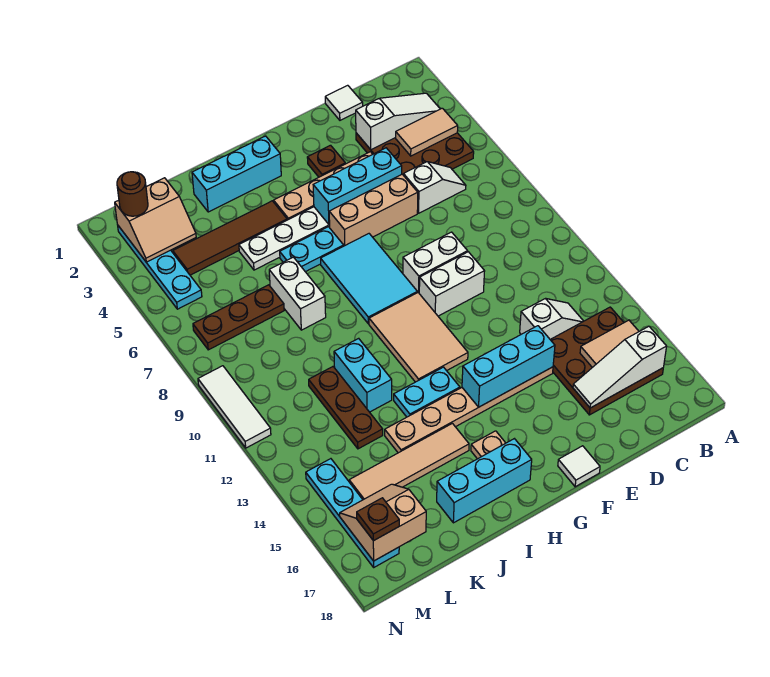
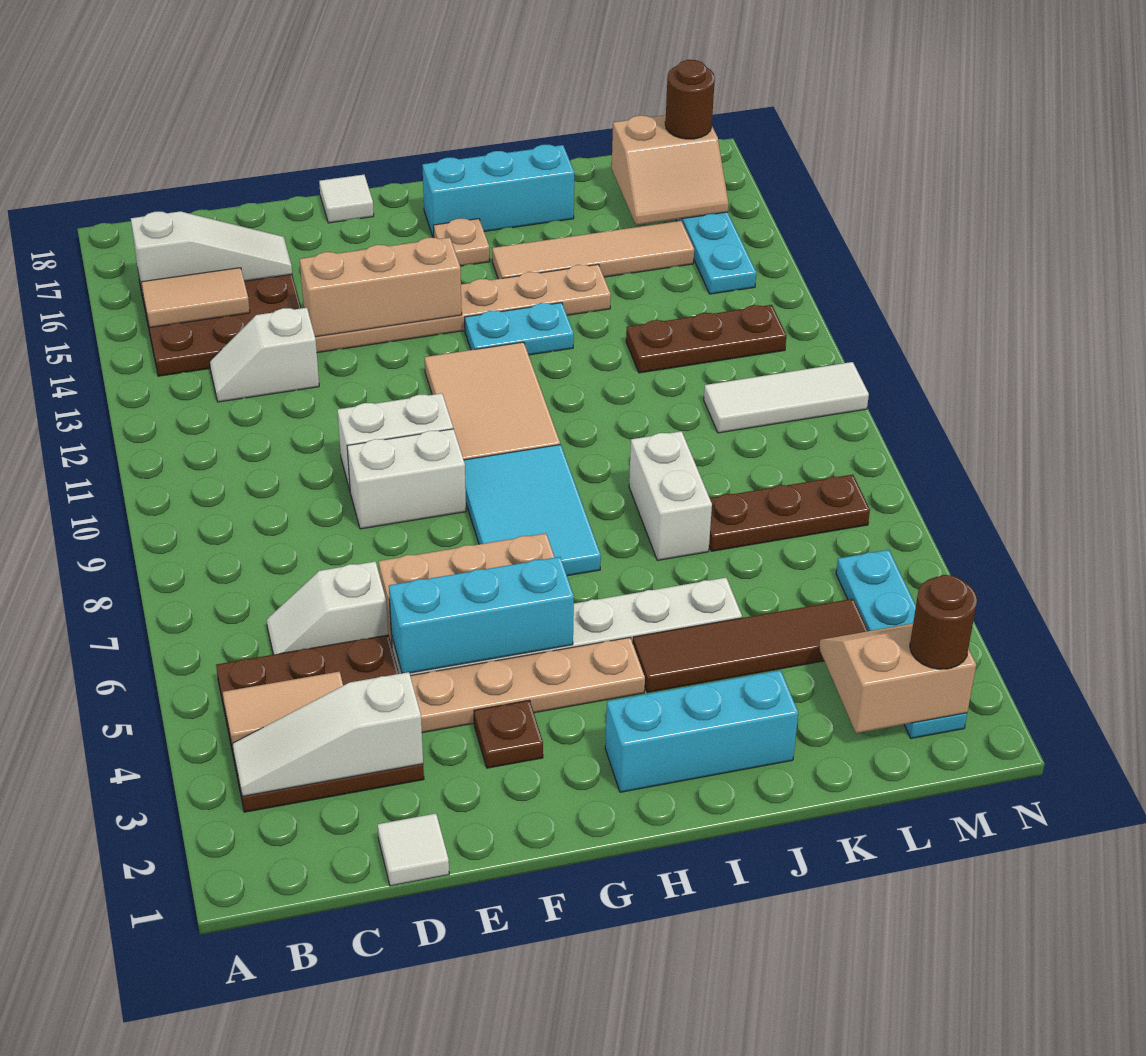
cyan 1x3 brick [462,326,555,407] -> tan 1x3 brick [300,237,462,337]
cyan 1x2 plate [280,227,344,272] -> none
cyan 1x2 brick [334,338,392,412] -> none
brown 1x3 plate [309,367,383,449] -> brown 1x3 plate turned to [626,305,787,373]
brown 1x1 plate [356,498,399,541] -> brown 1x1 round brick [665,60,715,139]
white 1x3 tile [198,366,271,448] -> white 1x3 tile turned to [704,362,869,433]

